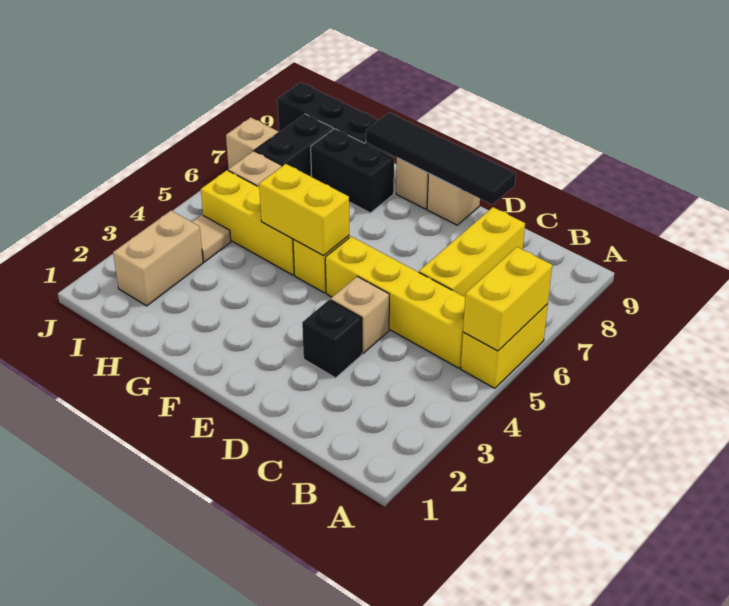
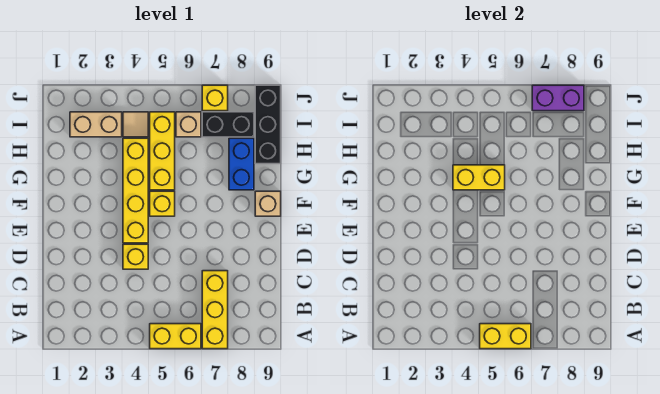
yellow 1x4 brick [325,237,465,368] -> yellow 1x4 brick moved to [123,138,148,243]
yellow 1x3 brick [419,207,525,297] -> yellow 1x3 brick turned to [202,271,228,349]
black 1x1 brick [302,300,362,378] -> none
tan 1x1 brick [331,276,389,353] -> yellow 1x1 brick [123,244,148,269]
black 1x4 tile [366,113,516,205] -> none
tan 1x1 brick [427,174,480,225] -> none
yellow 1x2 brick [259,164,349,256] -> yellow 1x2 brick turned to [453,165,505,190]
black 1x2 brick [311,129,394,213] -> blue 1x2 brick [229,138,254,190]
tan 1x1 brick [226,117,278,169] -> yellow 1x1 brick [202,85,228,111]
none -> purple 1x2 brick [532,85,584,111]

